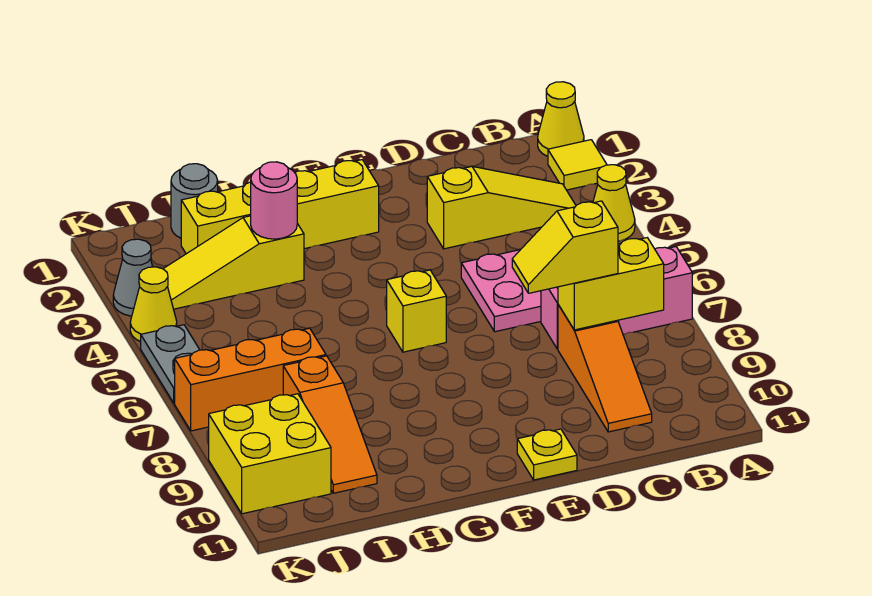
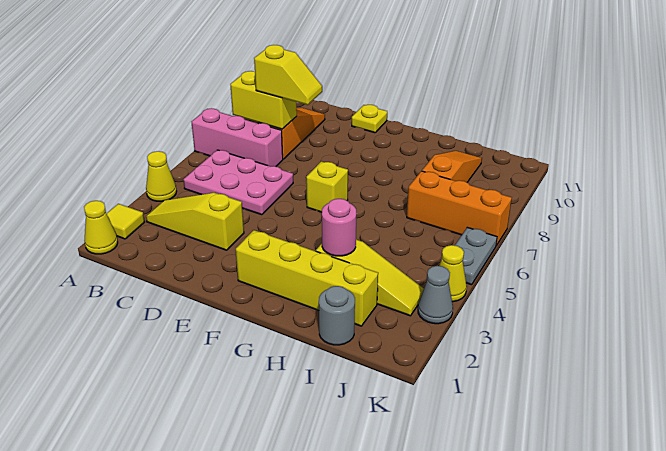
yellow 2x2 brick [209,394,331,514] -> none

